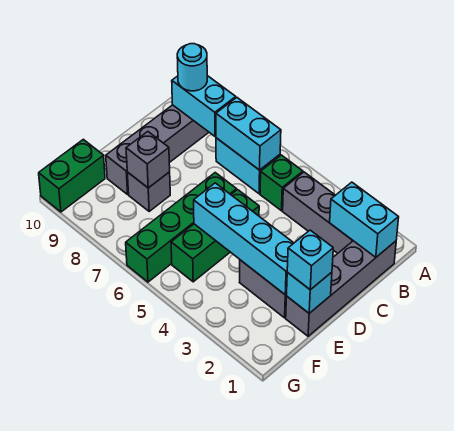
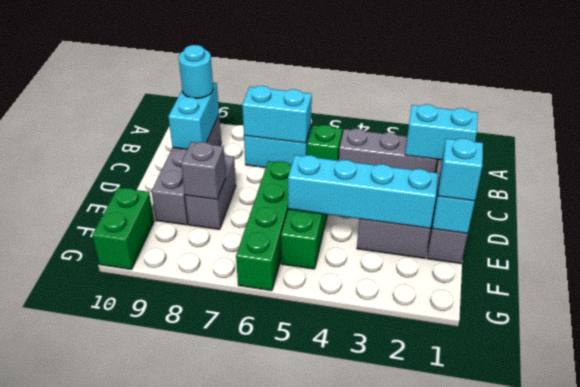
cyan 1x2 brick [172,76,236,136] -> cyan 1x2 brick turned to [168,82,219,149]
grey 1x1 brick [127,172,170,211] -> grey 1x2 brick [185,156,236,230]

